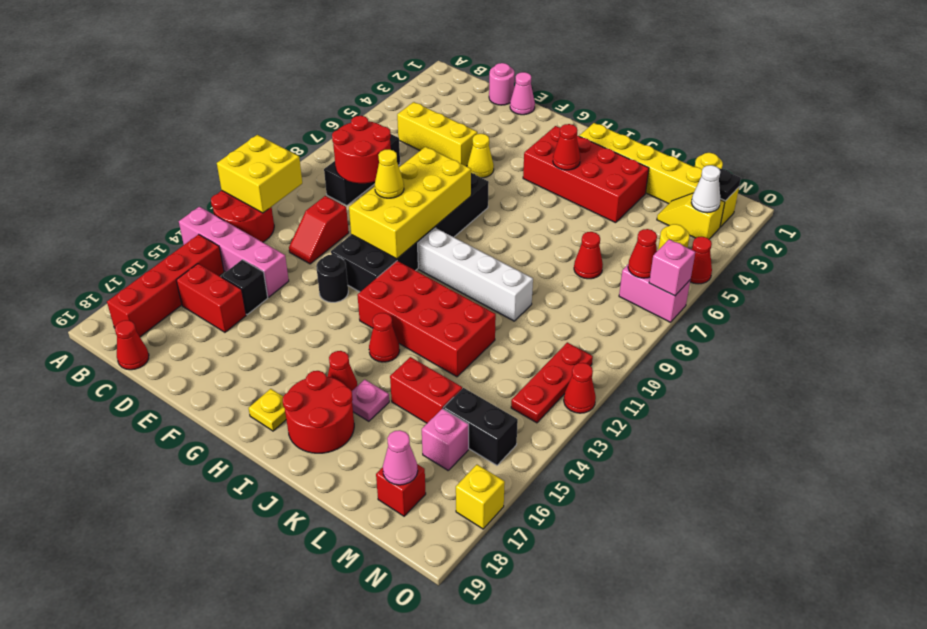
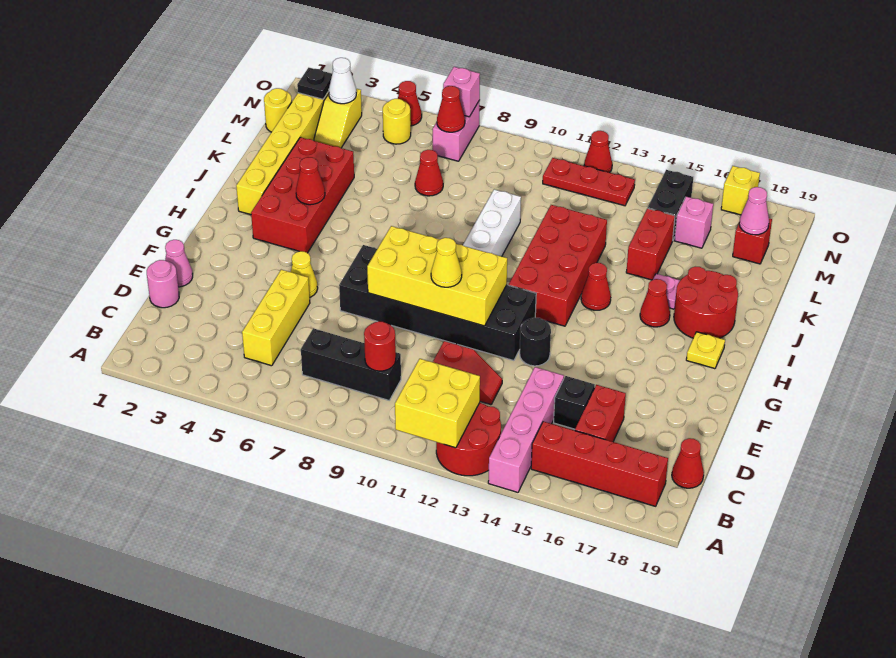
red 2x2 round brick [332,116,391,183] -> red 1x1 round brick [364,321,396,371]

